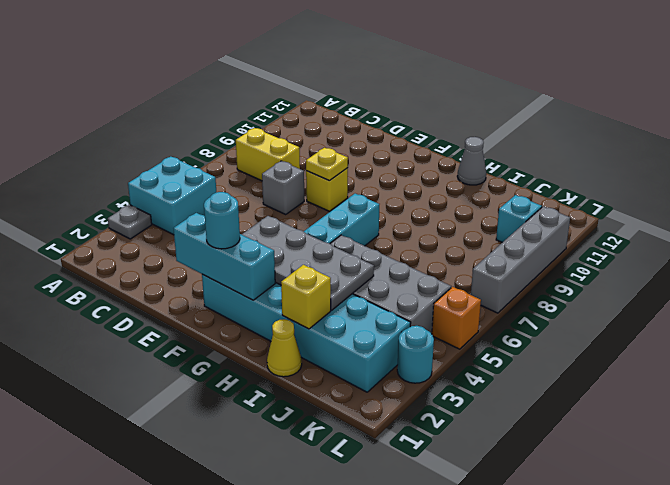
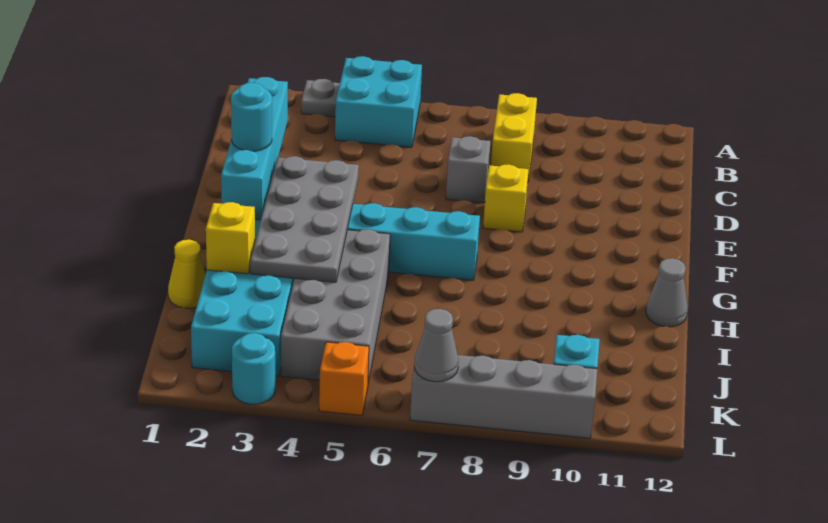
cyan 1x3 brick [174,213,275,300] -> cyan 1x4 brick [221,77,288,220]
yellow 1x1 plate [306,148,348,181] -> none
none -> grey 1x1 cone [414,309,458,382]

